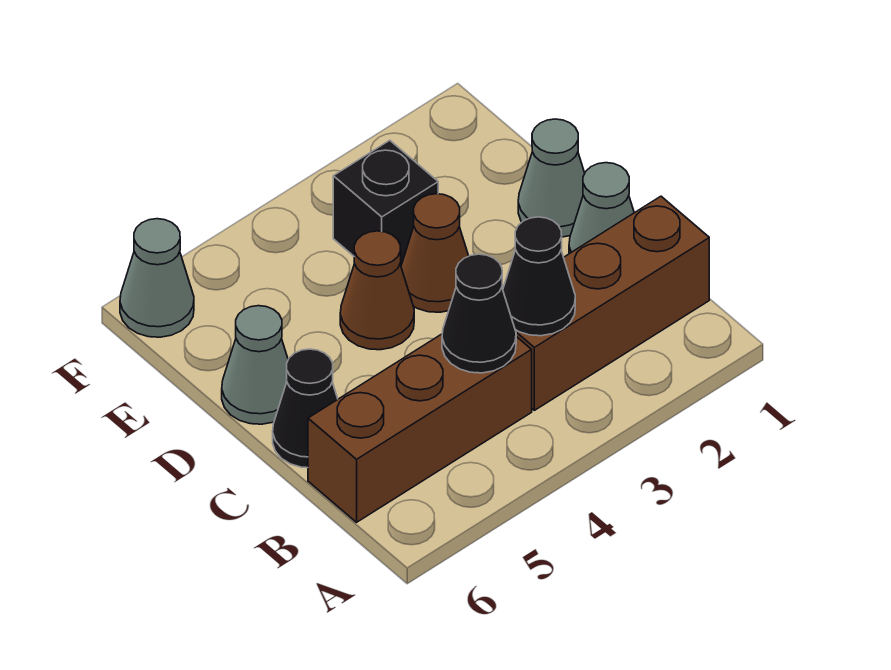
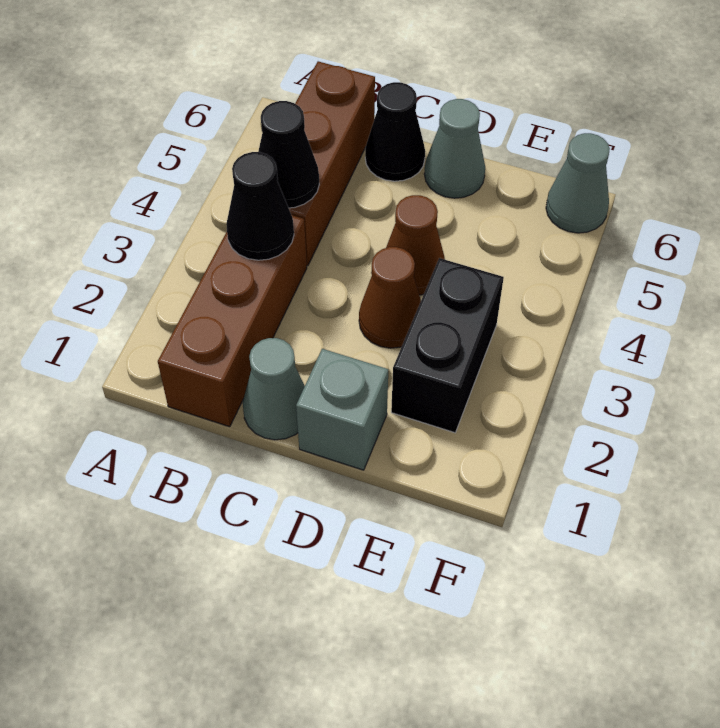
grey 1x1 cone [518,119,585,237] -> grey 1x1 brick [296,349,388,470]
black 1x1 brick [333,140,438,265] -> black 1x2 brick [391,258,504,433]

